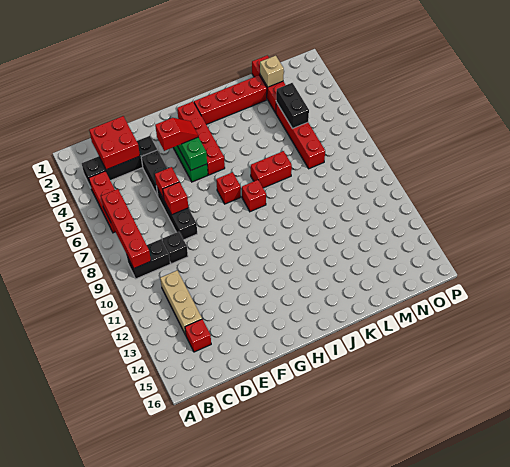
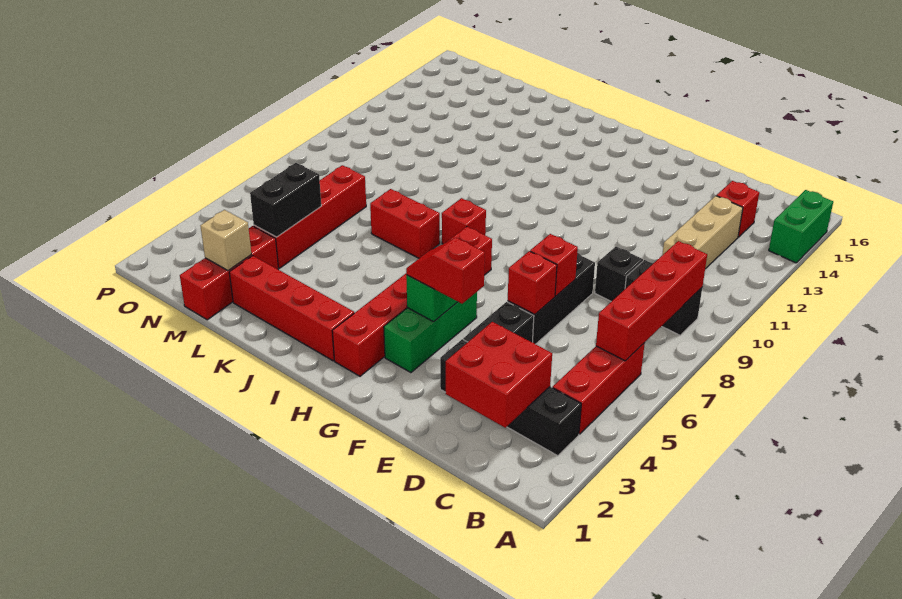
none -> green 1x2 brick [769,190,833,263]

